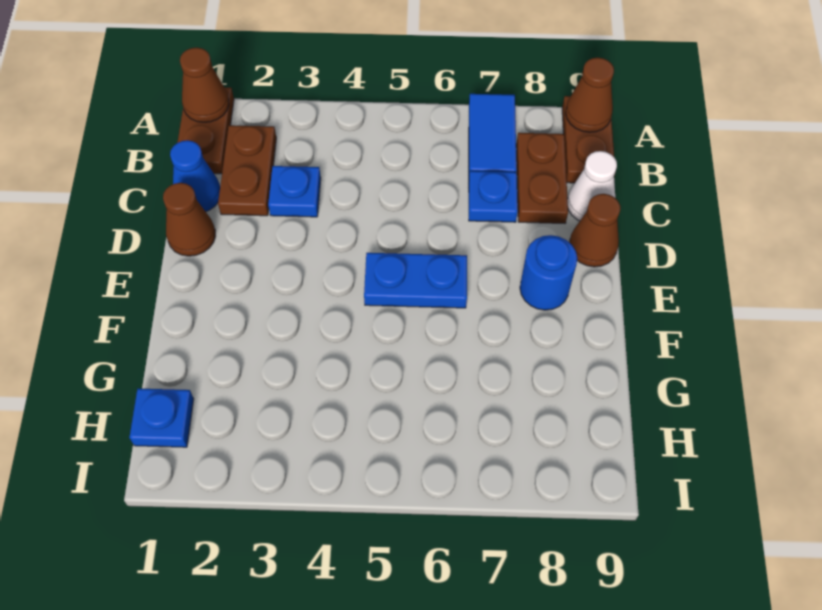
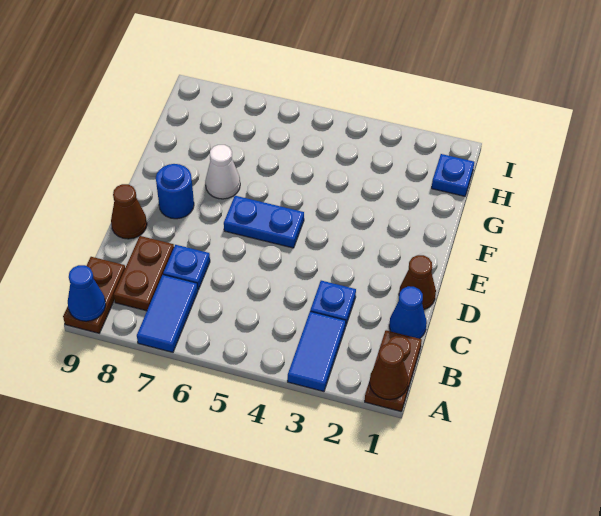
none -> blue 1x2 tile [288,311,346,391]
brown 1x1 cone [566,58,614,132] -> blue 1x1 cone [68,265,106,321]
brown 1x2 plate [218,125,276,216] -> none
white 1x1 cone [568,151,617,221] -> white 1x1 cone moved to [205,145,240,199]

